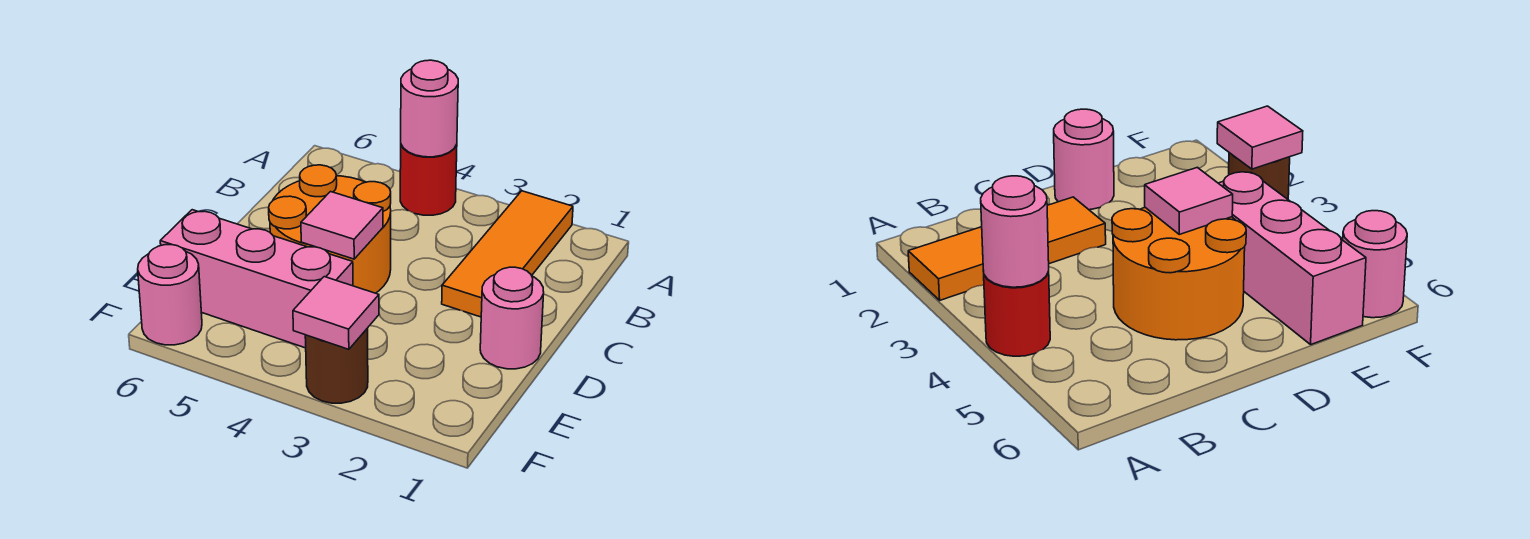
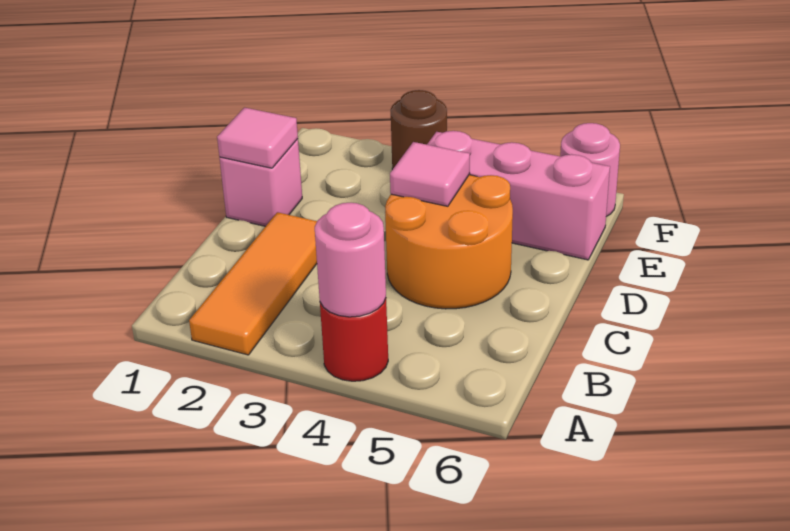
pink 1x1 round brick [480,267,544,369] -> pink 1x1 brick [220,139,302,226]
pink 1x1 tile [293,277,379,349] -> pink 1x1 tile moved to [217,108,298,168]

